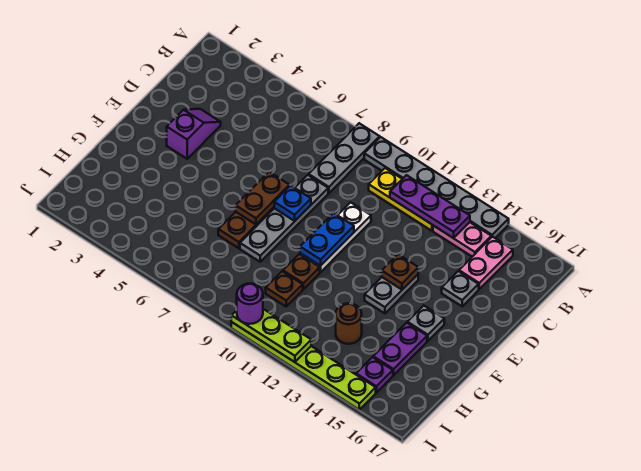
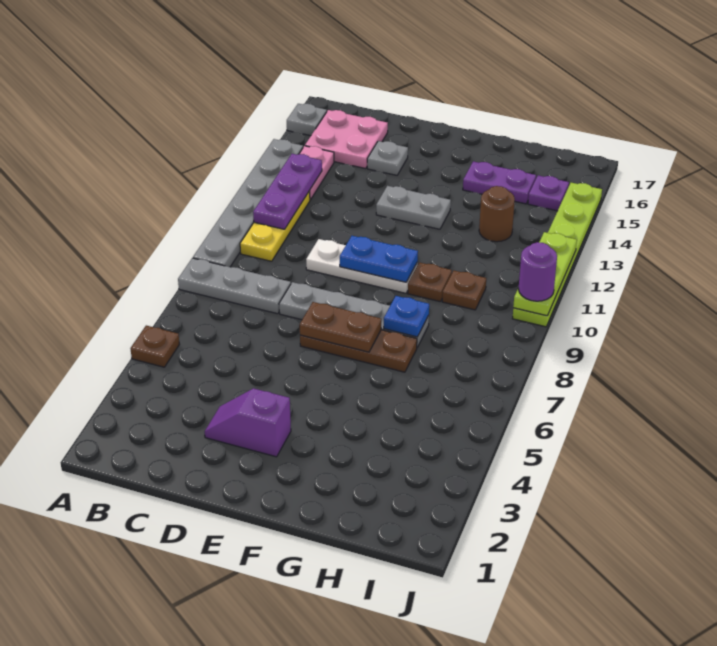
pink 1x2 plate [459,237,513,289] -> pink 2x2 plate [305,110,388,169]
blue 1x1 plate [274,186,311,221] -> blue 1x1 plate moved to [384,296,429,337]
brown 1x1 plate [382,254,418,290] -> brown 1x1 plate moved to [130,326,180,367]
grey 1x1 plate [408,306,444,341] -> grey 1x1 plate moved to [287,104,327,136]

